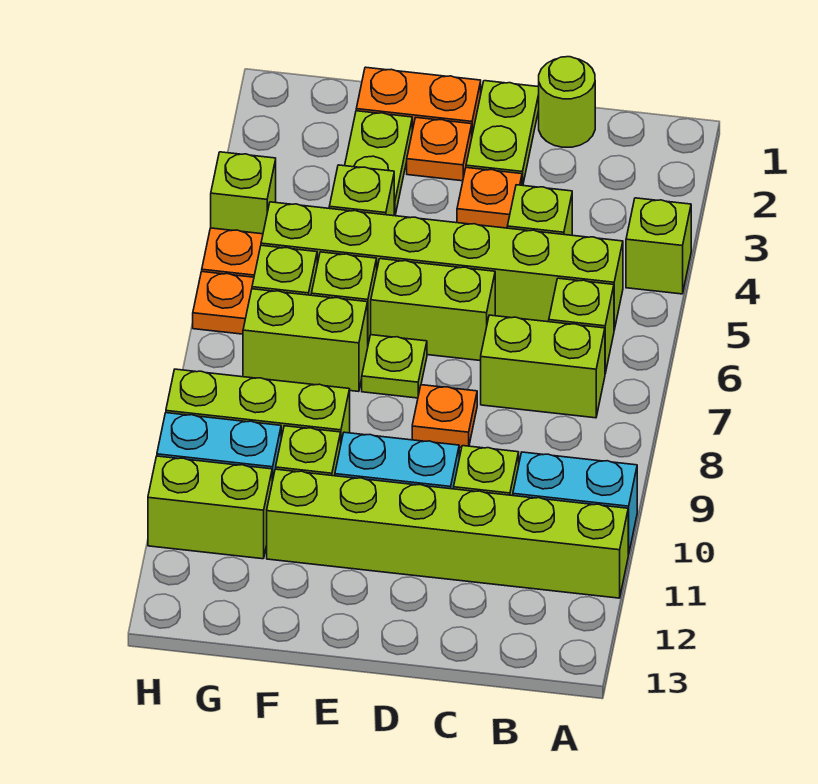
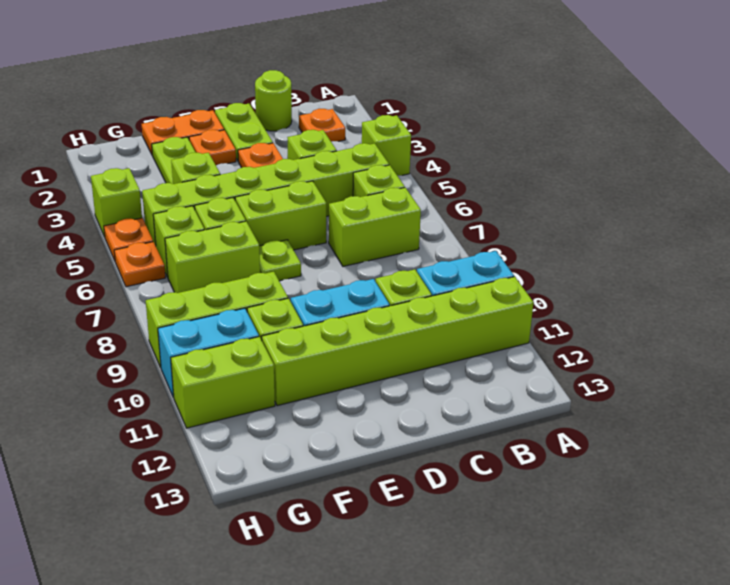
orange 1x1 plate [412,385,477,447] -> orange 1x1 plate moved to [299,109,345,142]

